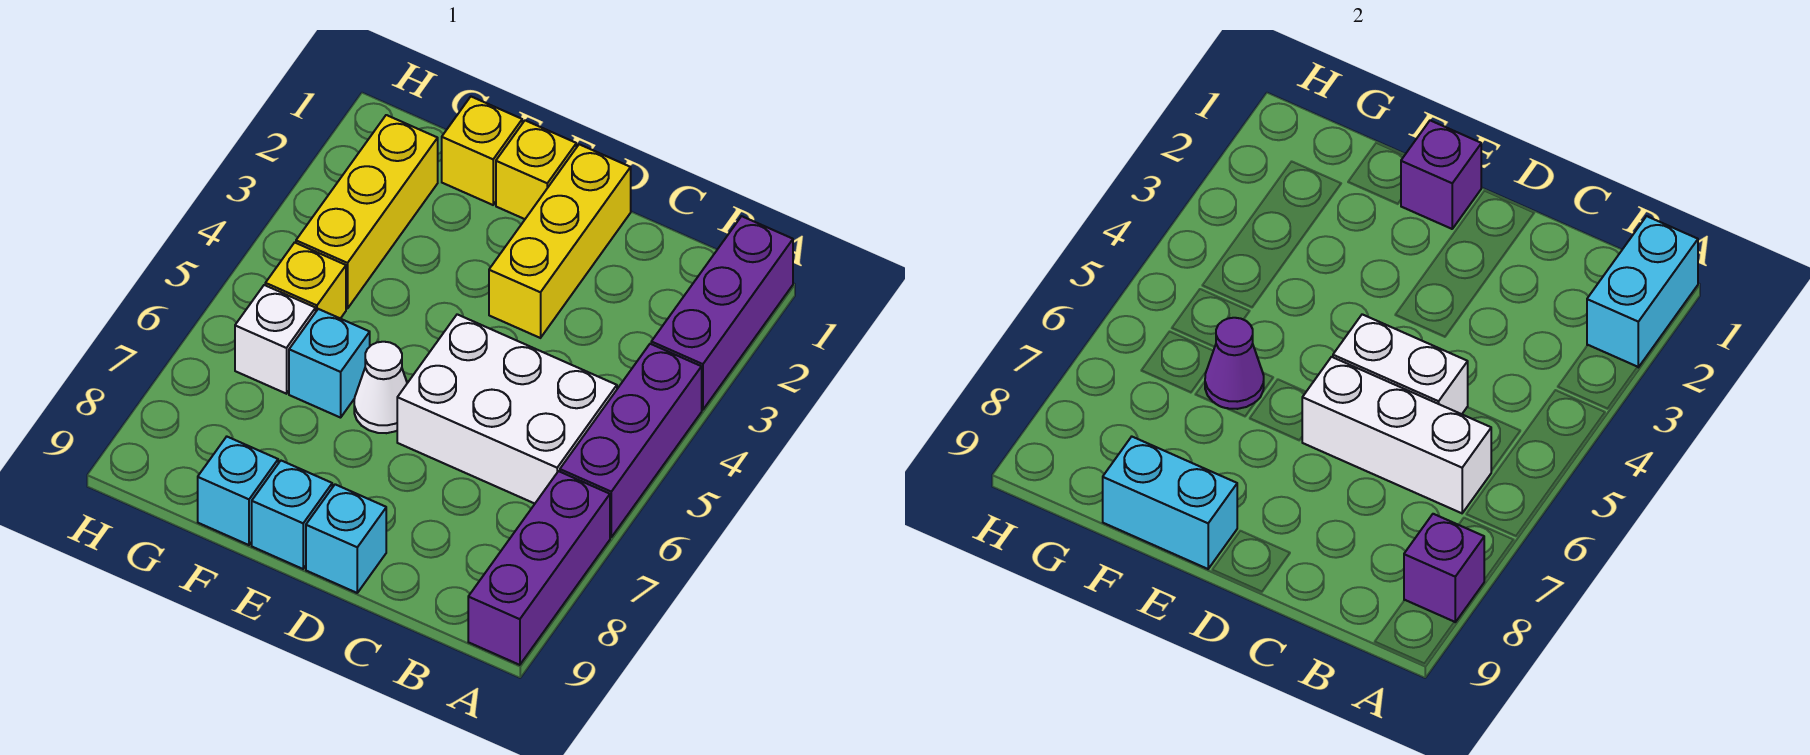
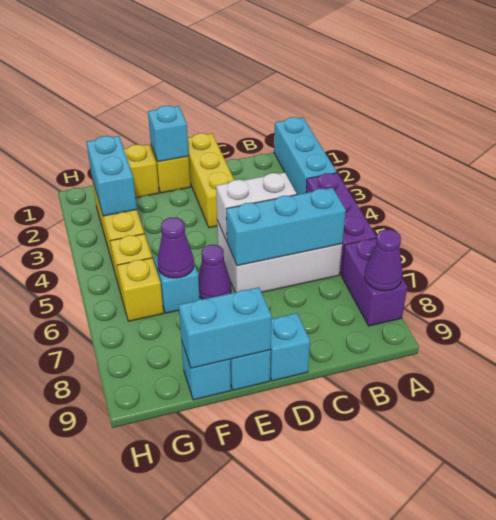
purple 1x3 brick [651,216,793,410] -> cyan 1x3 brick [274,117,337,195]
cyan 1x2 brick [1587,216,1698,367] -> cyan 1x2 brick moved to [86,136,137,216]
purple 1x3 brick [468,471,610,665] -> purple 1x2 brick [341,238,407,326]
purple 1x1 brick [1404,514,1484,622] -> purple 1x1 cone [365,229,402,291]
white 1x3 brick [1302,357,1491,513] -> cyan 1x3 brick [226,188,346,266]
purple 1x1 brick [1401,120,1481,229] -> cyan 1x1 brick [148,105,189,162]
white 1x1 cone [354,342,407,433] -> purple 1x1 cone [198,245,231,299]
white 1x1 brick [235,285,316,394] -> yellow 1x1 brick [117,258,163,321]

